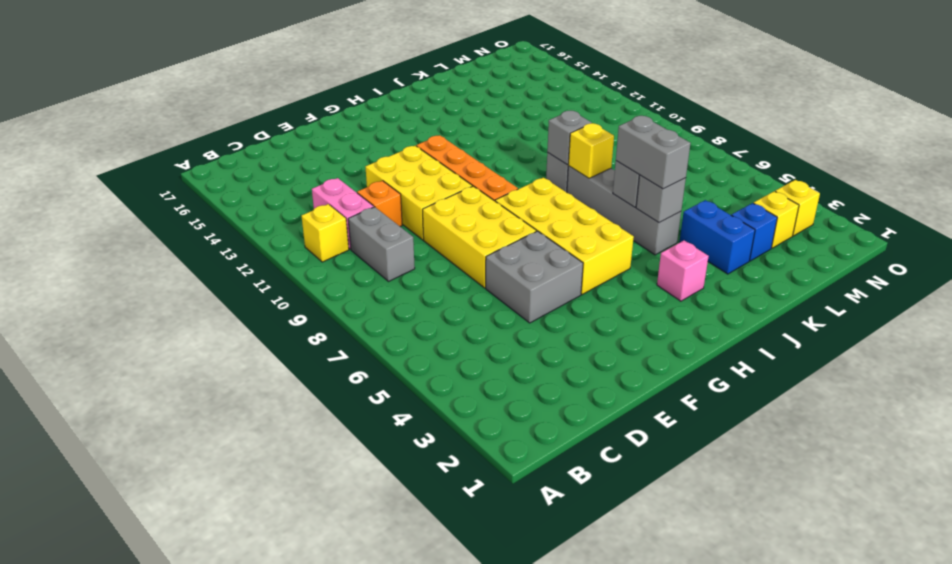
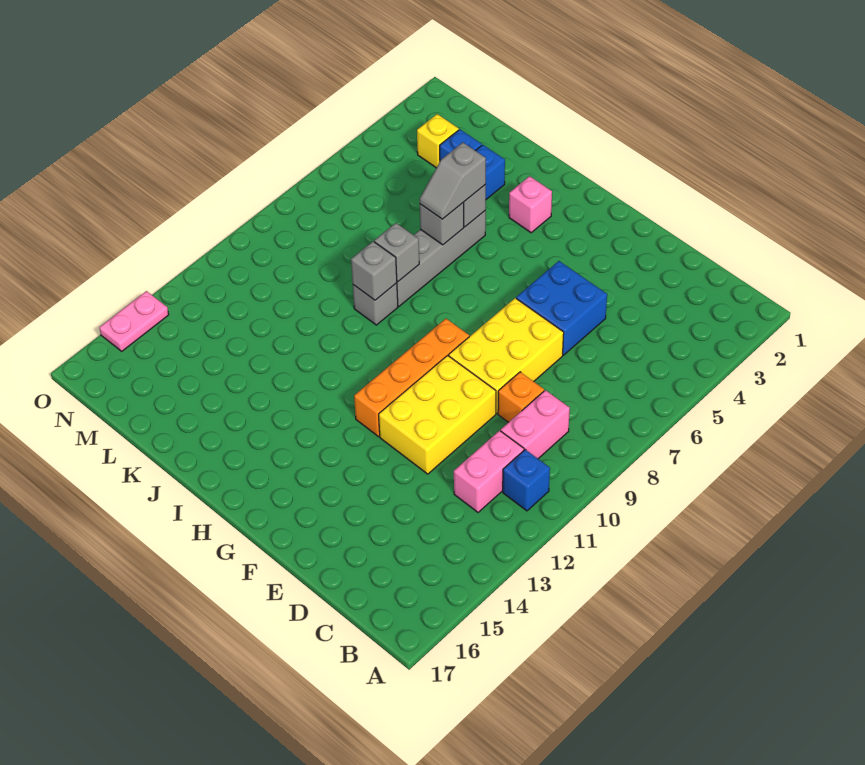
yellow 1x1 brick [301,204,349,262] -> blue 1x1 brick [503,450,550,511]
grey 1x2 brick [348,207,415,282] -> pink 1x2 brick [501,390,570,459]
orange 1x1 brick [357,181,402,226] -> orange 1x1 brick moved to [498,372,544,422]
grey 2x2 brick [486,231,583,323] -> blue 2x2 brick [516,261,607,355]
yellow 2x4 brick [495,178,634,295] -> none
grey 1x2 brick [616,116,691,189] -> grey 1x2 slope [420,143,486,219]
yellow 1x1 brick [568,123,614,178] -> grey 1x1 brick [374,223,419,282]
yellow 1x1 brick [775,180,820,236] -> none
none -> pink 1x2 plate [99,291,169,351]

